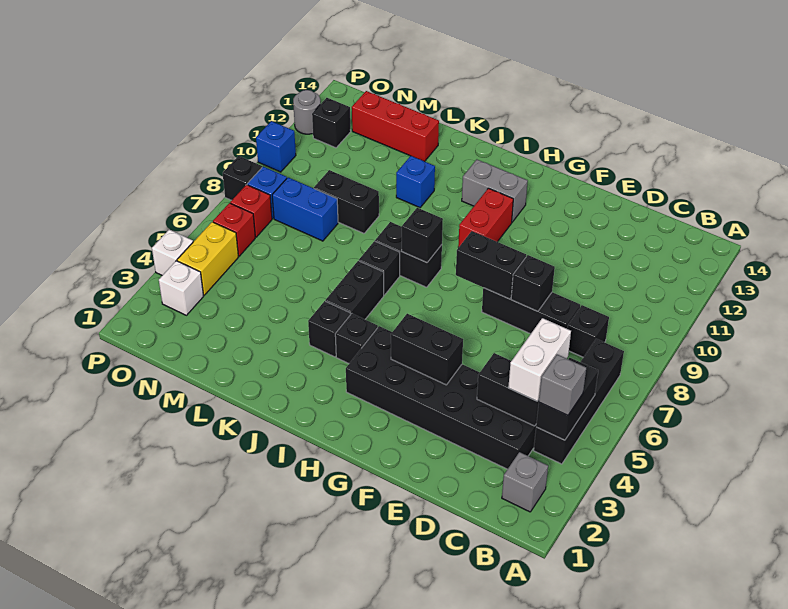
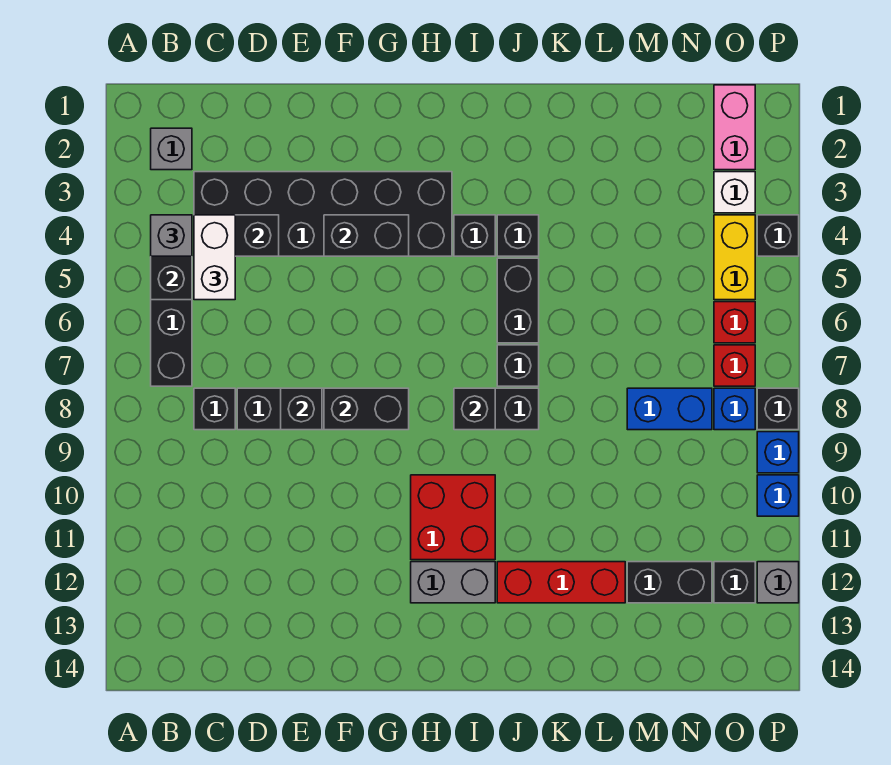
red 1x2 brick [458,188,513,248] -> red 2x2 brick [411,475,495,560]
blue 1x1 brick [396,156,435,208] -> blue 1x1 brick moved to [757,432,799,473]
black 1x2 brick [314,170,379,233] -> black 1x2 brick moved to [627,562,712,603]
red 1x3 brick [352,91,439,161] -> red 1x3 brick moved to [497,562,625,603]
none -> pink 1x2 brick [714,85,755,170]
white 1x1 brick [152,230,193,275] -> black 1x1 brick [757,215,799,256]
grey 1x1 round brick [293,90,321,134] -> grey 1x1 brick [757,562,799,603]

